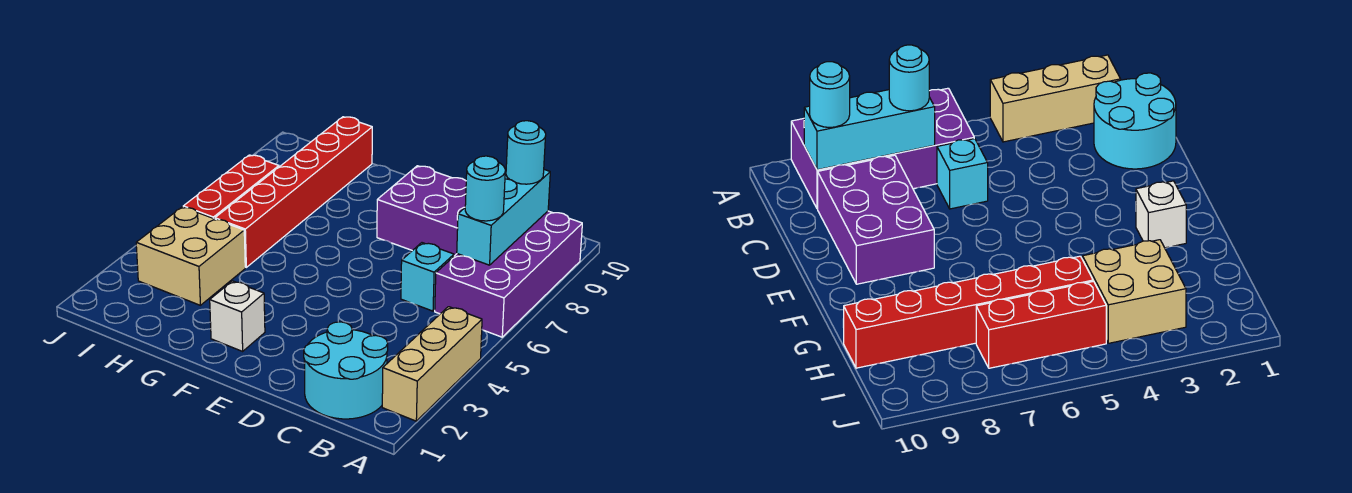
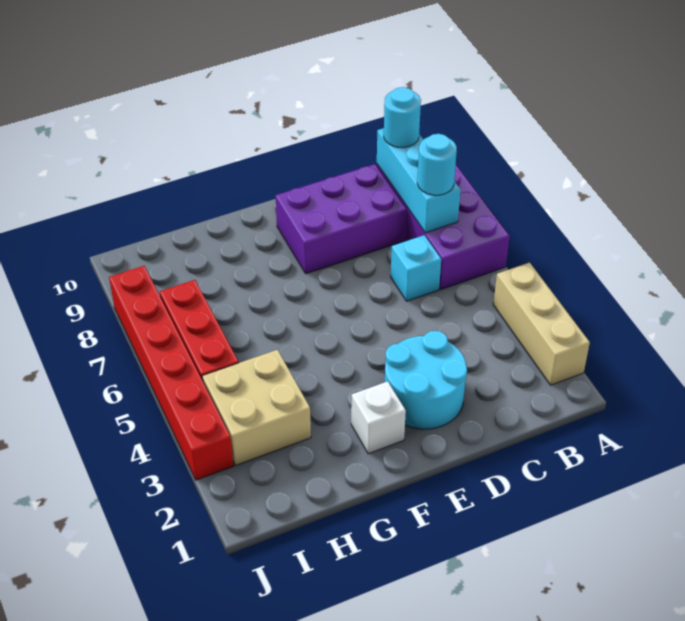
cyan 2x2 round brick [304,322,388,419] -> cyan 2x2 round brick moved to [385,331,467,429]
red 1x6 brick [215,117,372,267] -> red 1x6 brick moved to [109,266,233,480]

